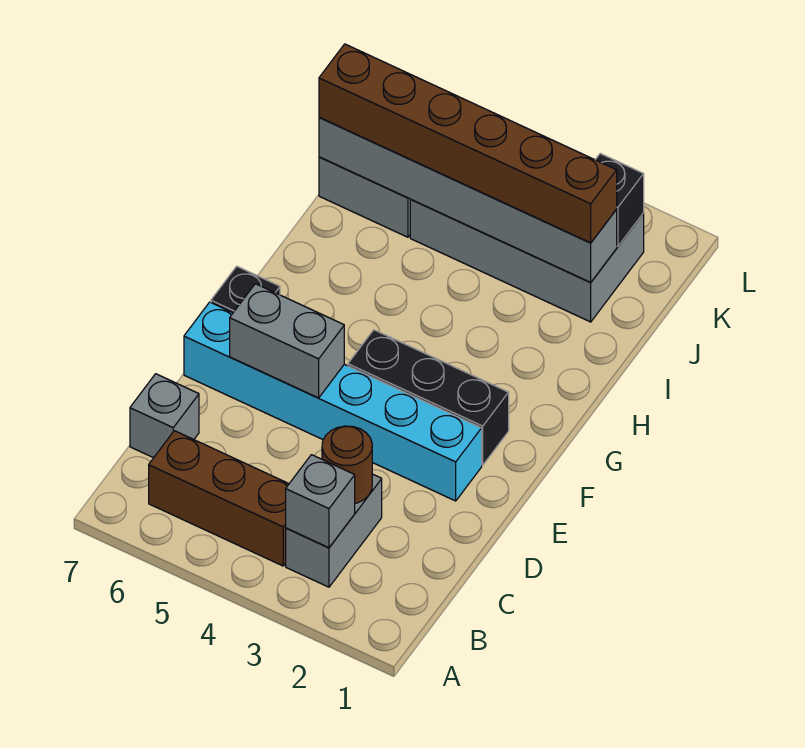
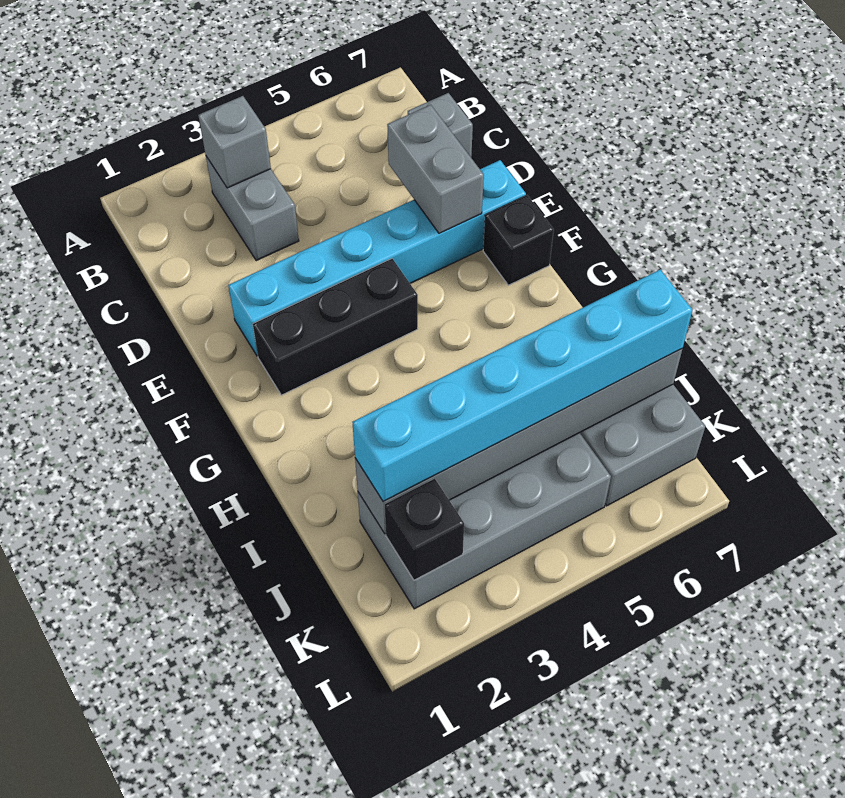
brown 1x3 brick [149,431,289,566] -> none
brown 1x1 round brick [322,426,372,503] -> none
grey 1x2 brick [230,284,344,398] -> grey 1x2 brick turned to [387,105,484,234]
brown 1x6 brick [319,44,617,243] -> cyan 1x6 brick [352,270,692,502]

